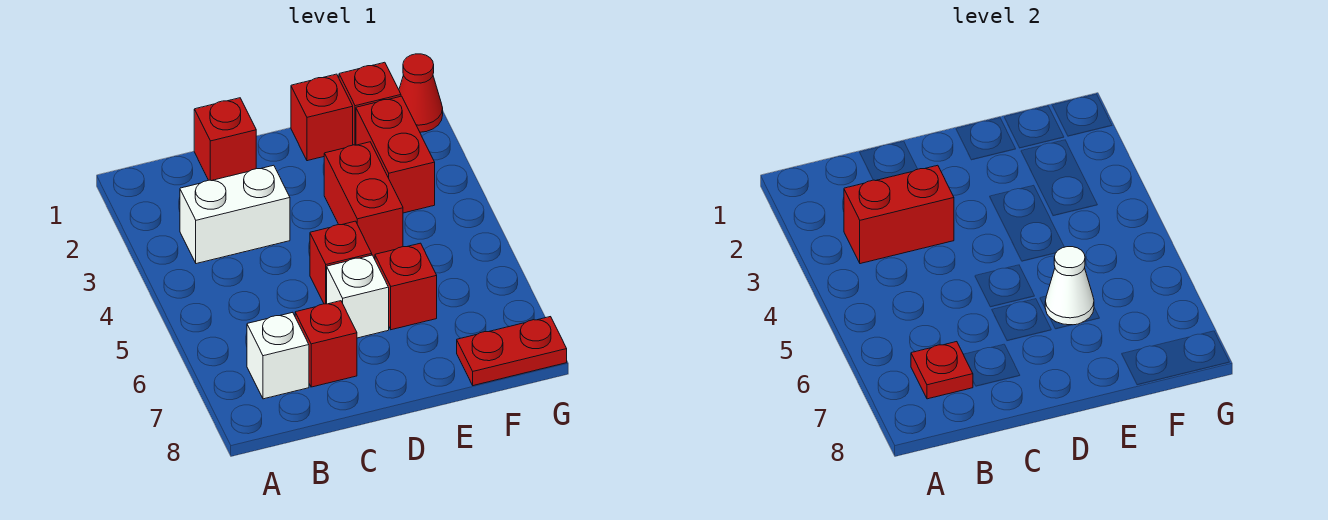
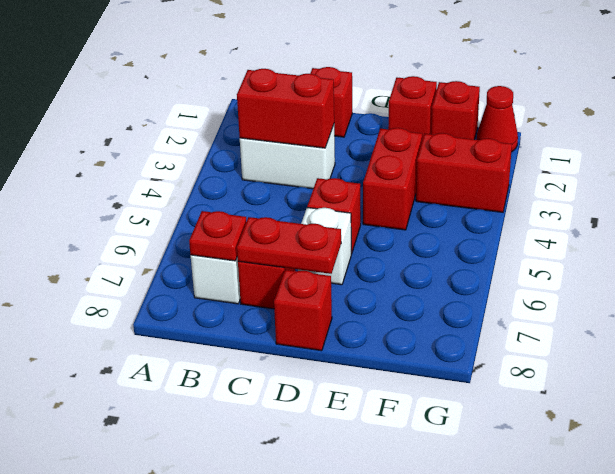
red 1x1 brick [375,243,437,330] -> red 1x1 brick moved to [274,270,332,351]
white 1x1 cone [1045,247,1094,325] -> none
red 1x2 brick [356,96,435,213] -> red 1x2 brick turned to [416,133,512,212]
red 1x2 plate [457,317,567,386] -> red 1x2 plate moved to [237,217,341,274]

